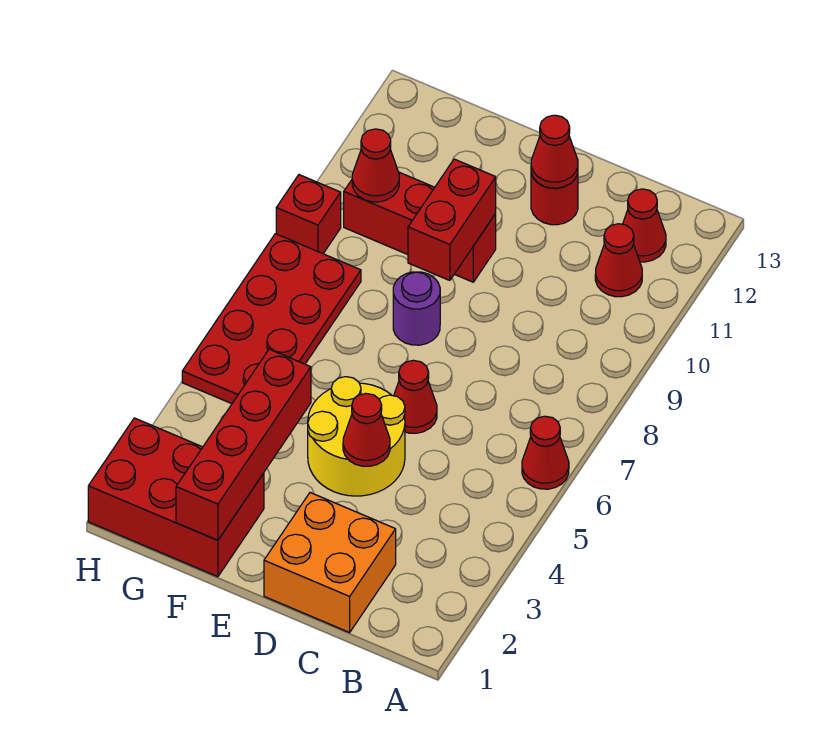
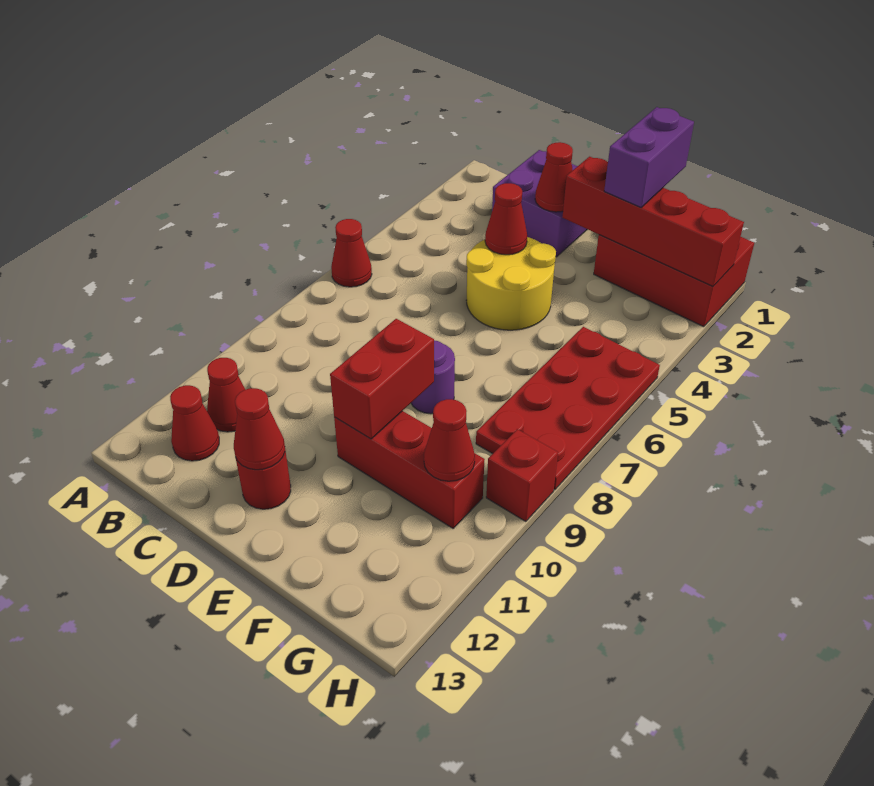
orange 2x2 brick [264,493,396,632] -> purple 2x2 brick [492,150,587,257]
red 1x1 cone [394,360,437,433] -> red 1x1 cone moved to [535,142,573,212]
red 1x4 brick [176,349,311,540] -> red 1x4 brick turned to [562,157,744,286]
none -> purple 1x2 brick [604,107,694,207]

